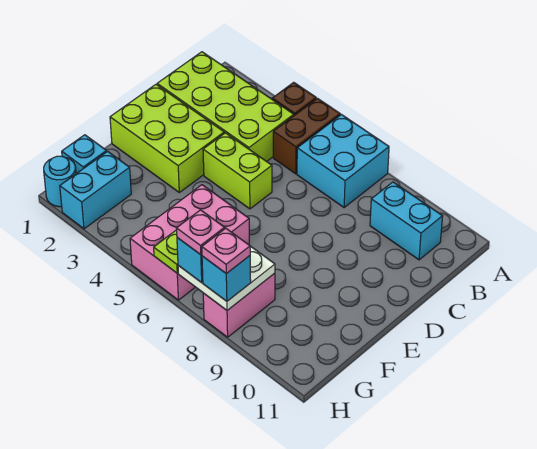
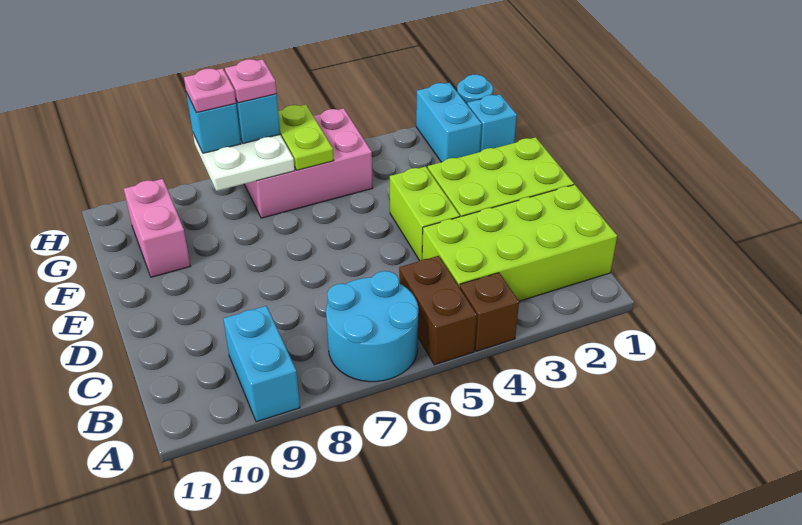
cyan 2x2 brick [297,115,389,207] -> cyan 2x2 round brick [326,271,418,382]
cyan 1x2 brick [370,182,443,260] -> cyan 1x2 brick turned to [223,306,300,422]
lime 1x2 brick [203,133,272,209] -> lime 1x2 brick turned to [390,166,460,261]
pink 2x3 brick [130,185,249,300] -> pink 2x3 brick turned to [244,108,373,218]
pink 1x2 brick [203,273,275,337] -> pink 1x2 brick moved to [124,179,190,277]

